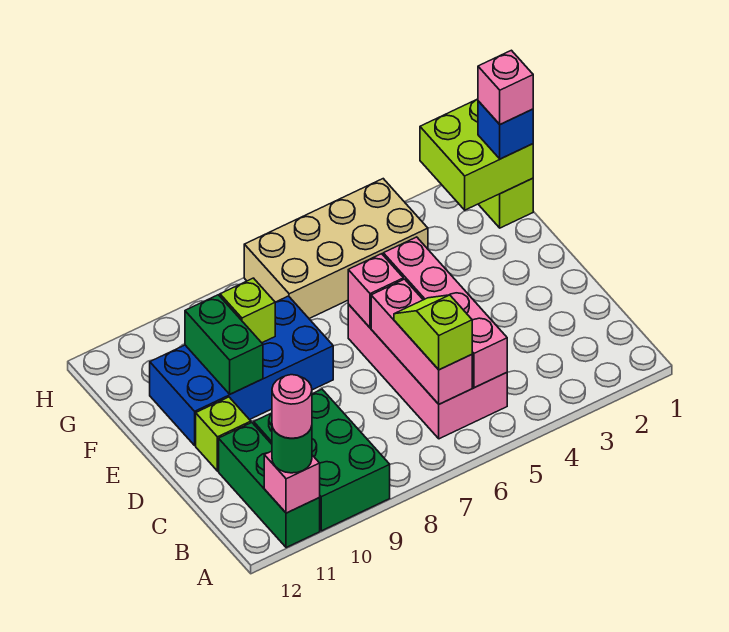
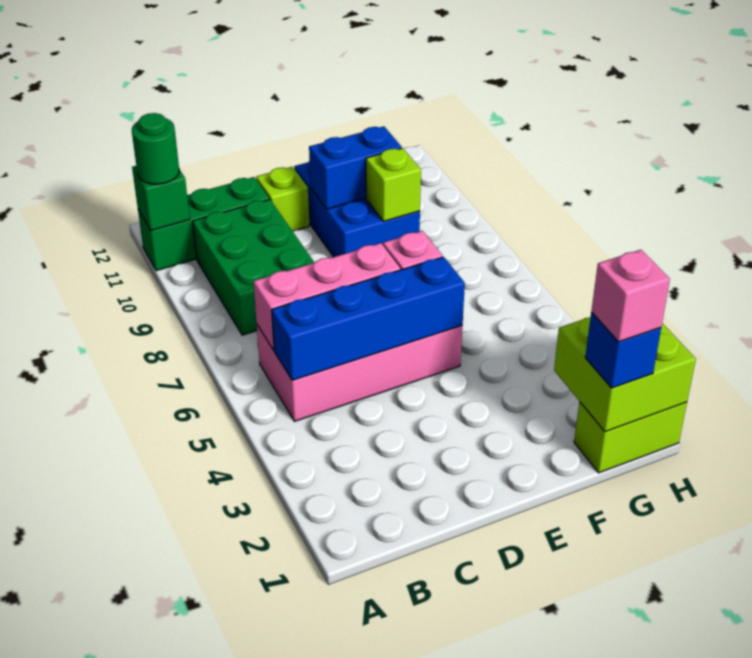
green 2x3 brick [254,389,390,531] -> green 2x3 brick turned to [193,199,315,335]
pink 1x1 brick [264,451,320,513] -> green 1x1 brick [132,166,190,230]
pink 1x1 round brick [272,375,312,438] -> none
pink 1x4 brick [383,237,507,388] -> blue 1x4 brick [272,257,465,380]
lime 1x2 slope [394,295,472,370] -> none
blue 2x4 brick [150,296,333,445] -> blue 2x3 brick [294,161,420,257]
green 1x2 brick [185,295,263,394] -> blue 1x2 brick [309,126,402,209]
tan 2x4 brick [244,179,428,319] -> none

